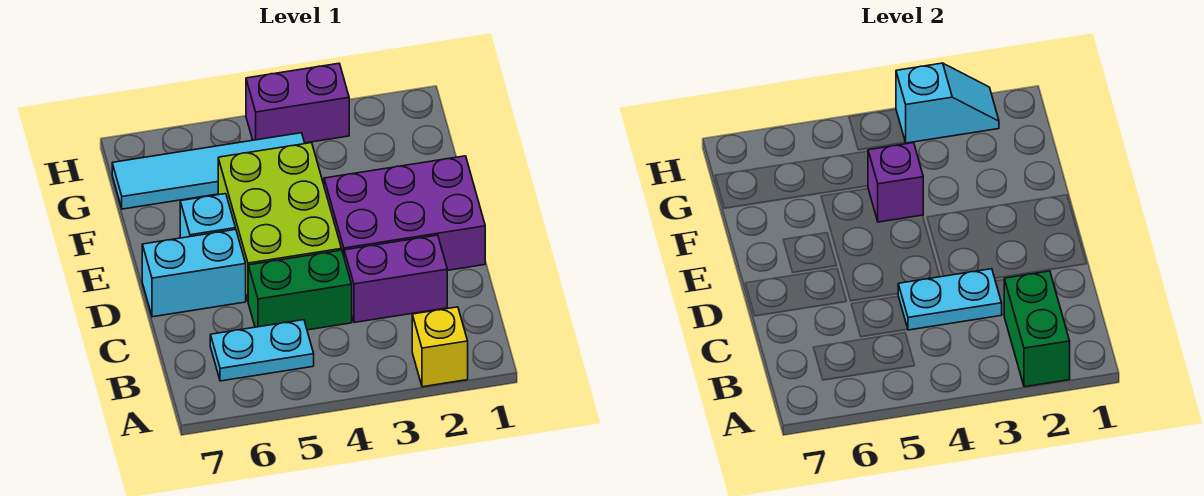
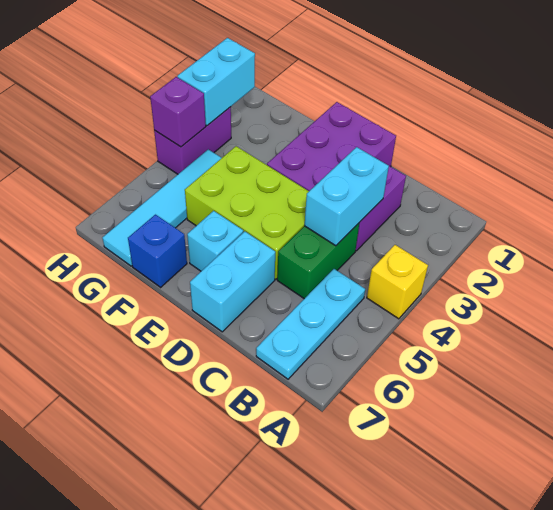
yellow 1x1 brick [412,307,468,387] -> yellow 1x1 brick moved to [367,245,428,319]
green 1x2 brick [1004,271,1070,387] -> none
cyan 1x2 plate [210,320,314,381] -> cyan 1x3 plate [256,269,365,379]
cyan 1x2 plate [898,269,1002,330] -> cyan 1x2 brick [305,147,389,246]
purple 1x1 brick [868,143,923,222] -> purple 1x1 brick moved to [150,77,206,147]
none -> blue 1x1 brick [128,215,187,287]
cyan 1x2 slope [896,63,999,143] -> cyan 1x2 brick [177,38,255,126]

